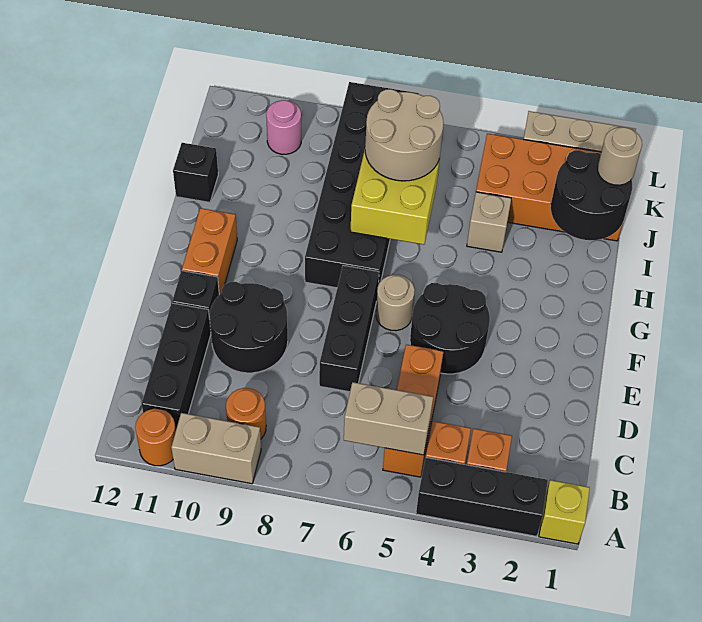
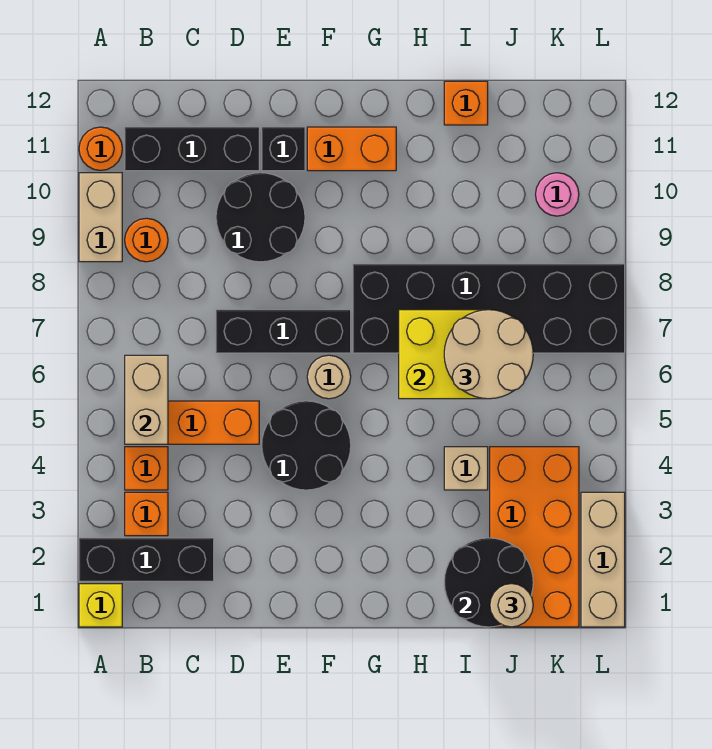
black 1x3 brick [416,457,548,536] -> black 1x3 brick turned to [79,538,214,581]
black 1x1 brick [173,143,218,202] -> orange 1x1 brick [444,81,488,125]

